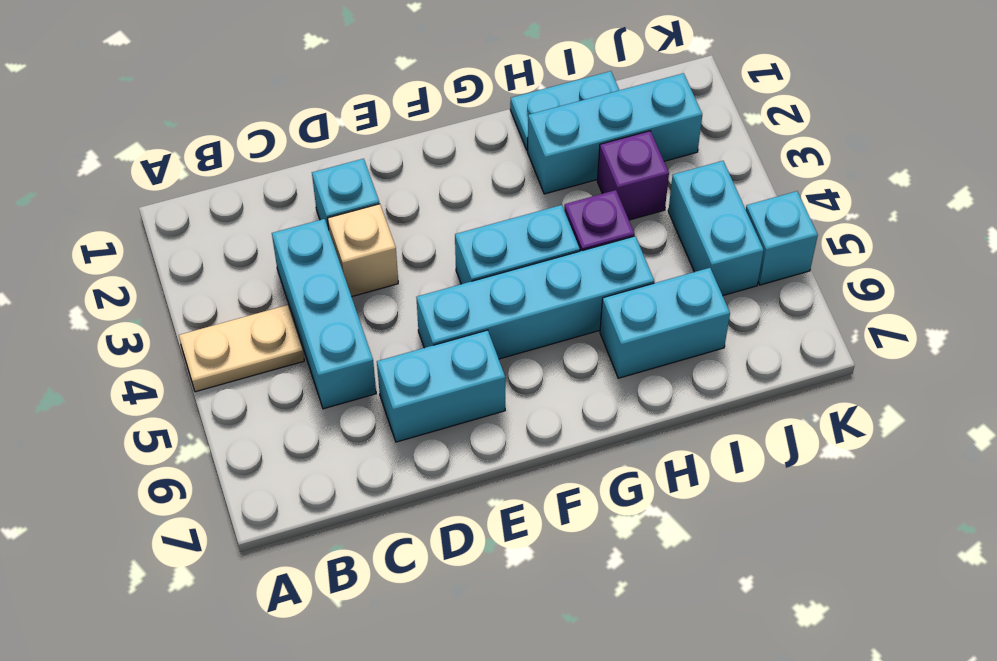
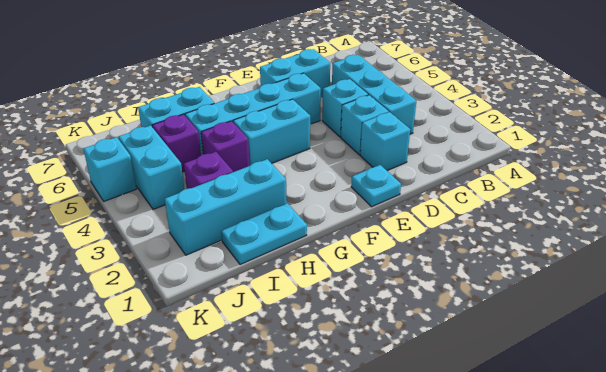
tan 1x2 plate [179,305,304,392] -> none
tan 1x1 brick [328,204,398,297] -> cyan 1x1 brick [341,95,389,155]
none -> cyan 1x1 brick [322,79,368,137]
none -> cyan 1x1 plate [351,165,401,207]
none -> purple 1x1 brick [152,114,201,172]

